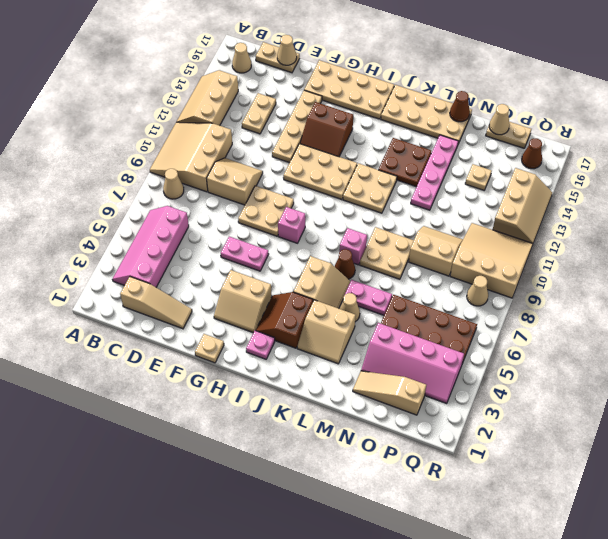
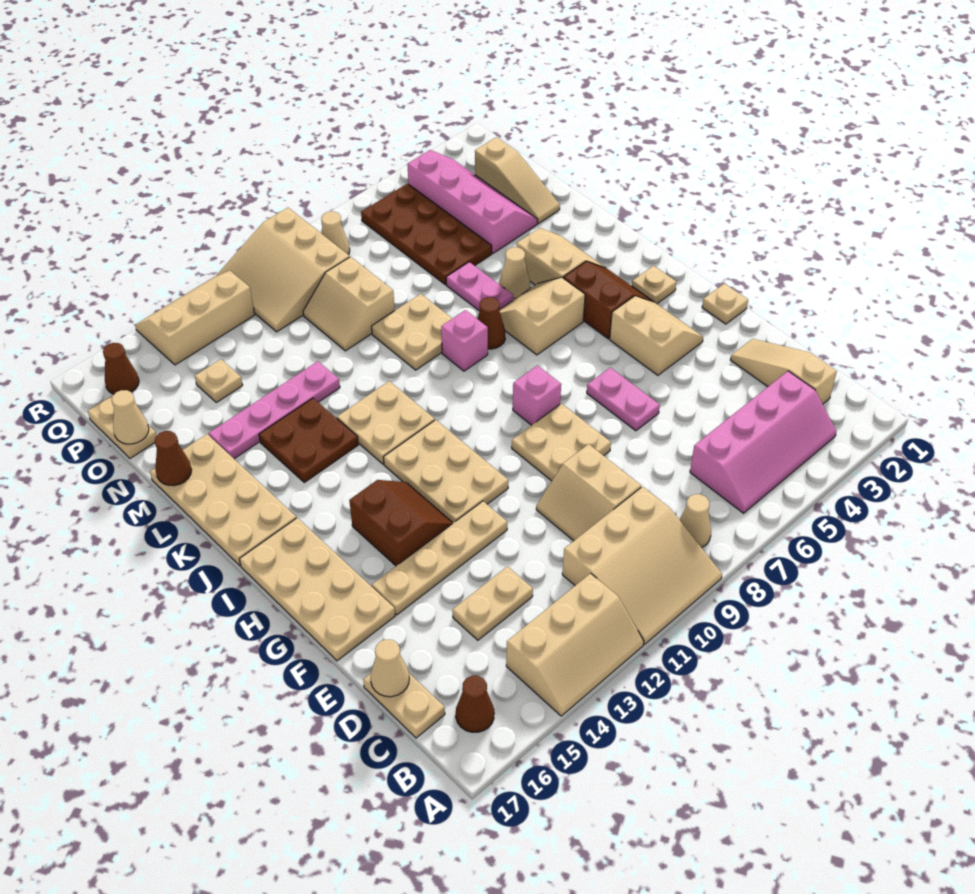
tan 1x1 cone [232,43,251,73] -> brown 1x1 cone [456,676,494,732]
pink 1x1 plate [246,330,275,359] -> tan 1x1 plate [632,266,676,304]
brown 2x2 slope [256,292,313,348] -> brown 2x2 slope turned to [563,261,653,339]

